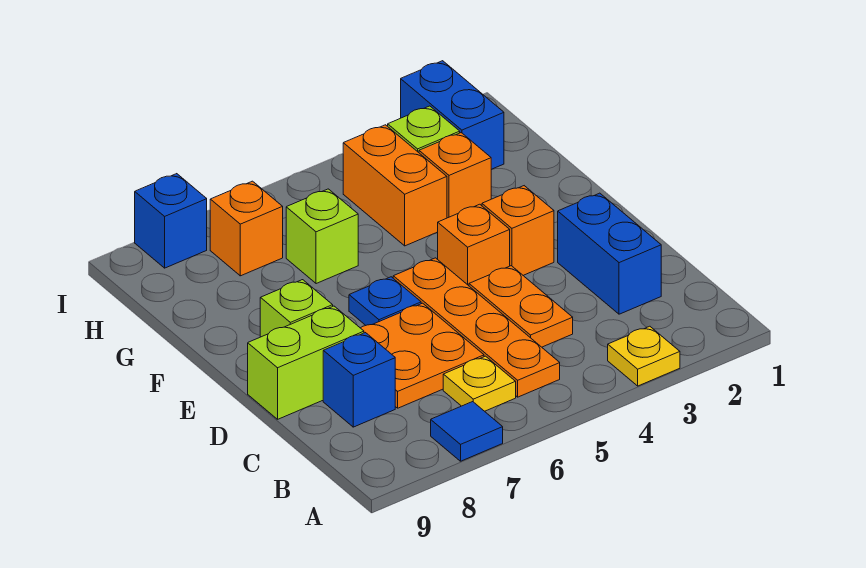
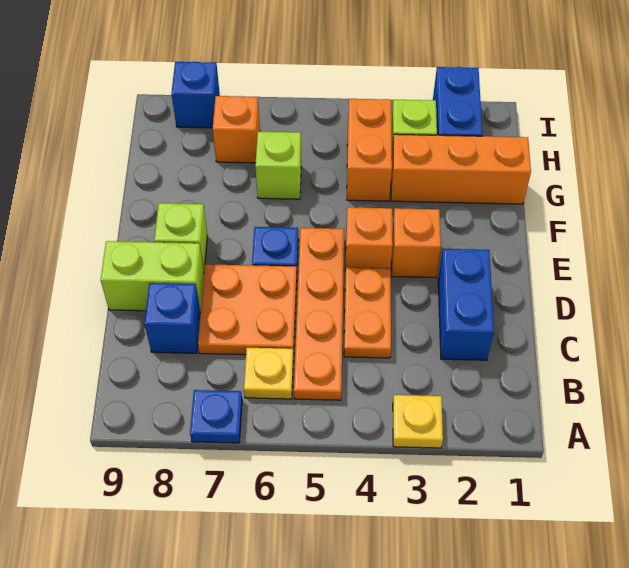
blue 1x1 tile [431,402,503,461] -> blue 1x1 plate [190,390,242,443]
orange 1x1 brick [419,133,491,218] -> orange 1x3 brick [391,134,531,204]

